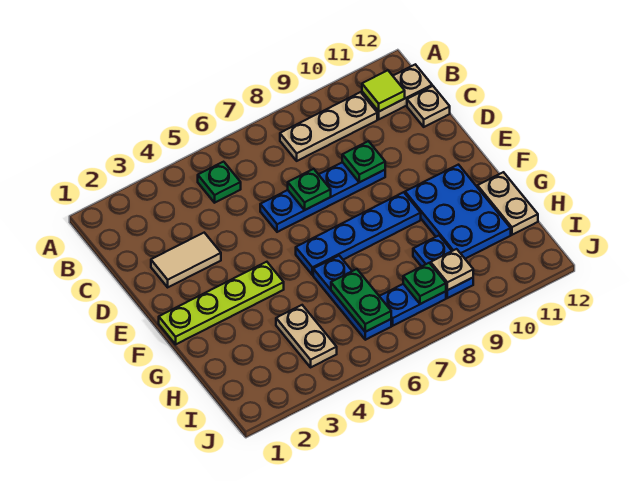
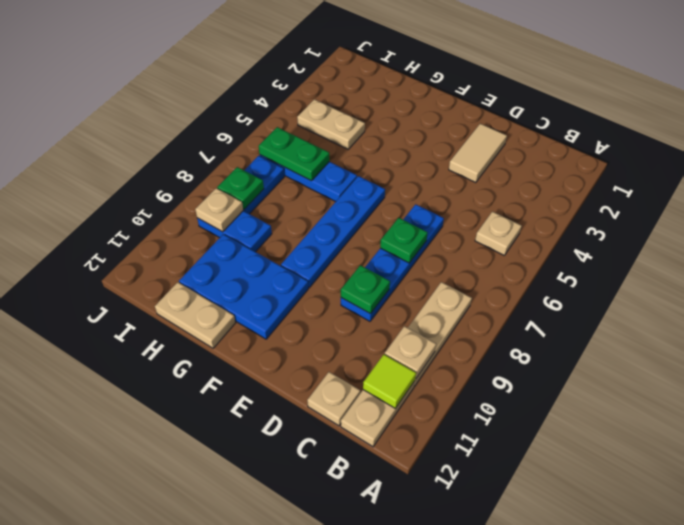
green 1x1 plate [198,162,241,203] -> tan 1x1 plate [475,211,522,255]
none -> tan 1x1 plate [385,326,436,378]
lime 1x4 plate [159,262,284,344] -> none

